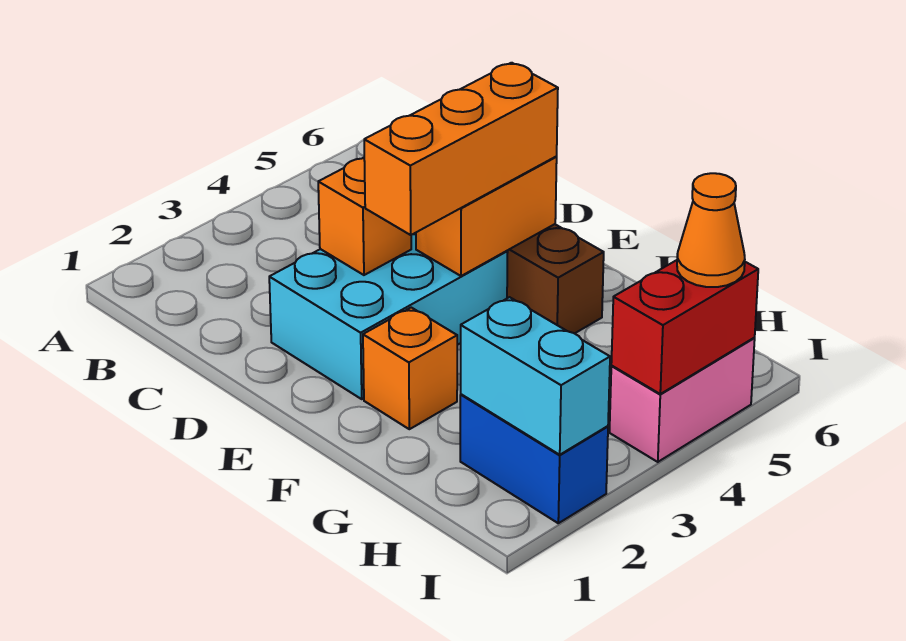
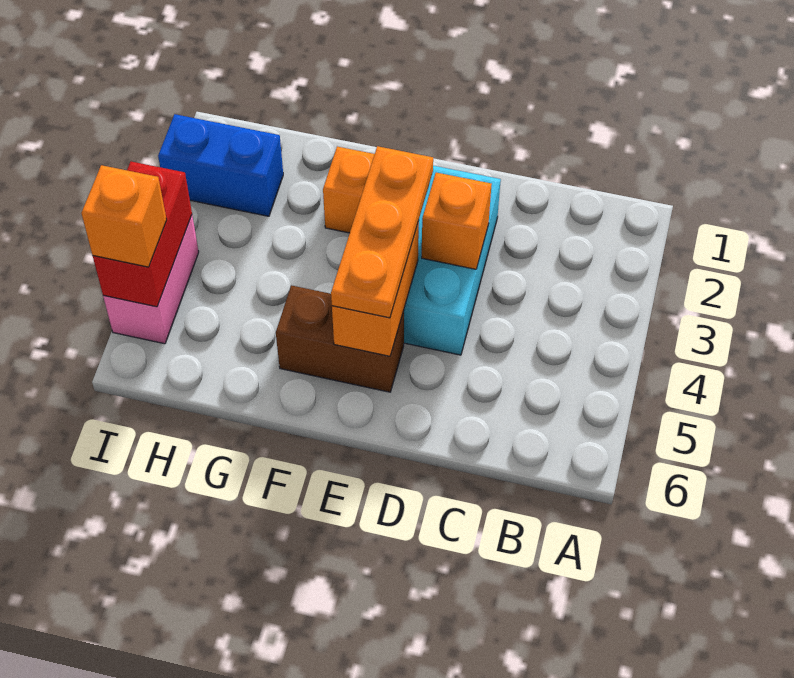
orange 1x3 brick [364,63,558,235] -> orange 1x3 plate [331,146,433,318]
cyan 1x2 brick [461,297,610,455] -> none
orange 1x1 cone [677,173,745,287] -> orange 1x1 brick [81,165,167,267]

